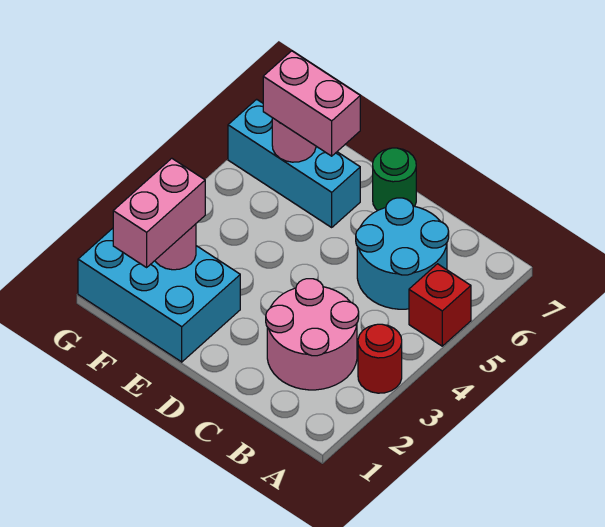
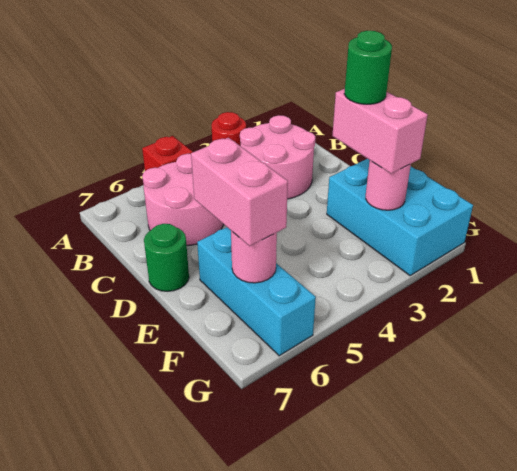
cyan 2x2 round brick [356,198,449,309] -> pink 2x2 round brick [142,154,223,246]
none -> green 1x1 round brick [344,31,392,104]
pink 1x2 brick [113,158,205,267] -> pink 1x2 brick turned to [332,89,428,173]

